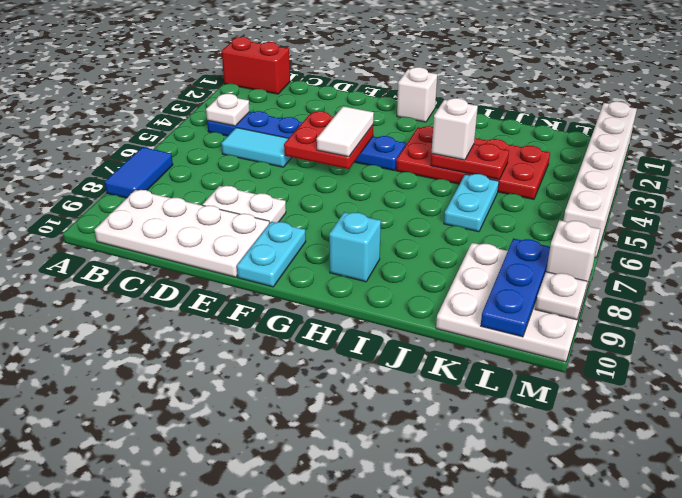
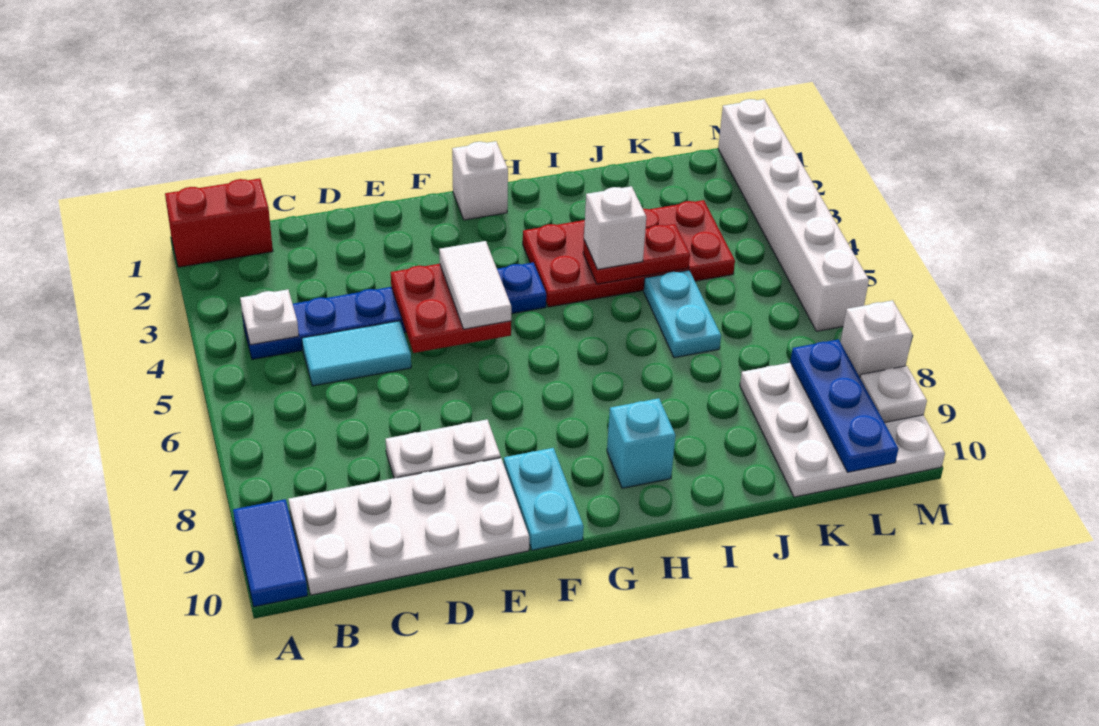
blue 1x2 tile [105,147,173,198] -> blue 1x2 tile moved to [233,499,308,607]

